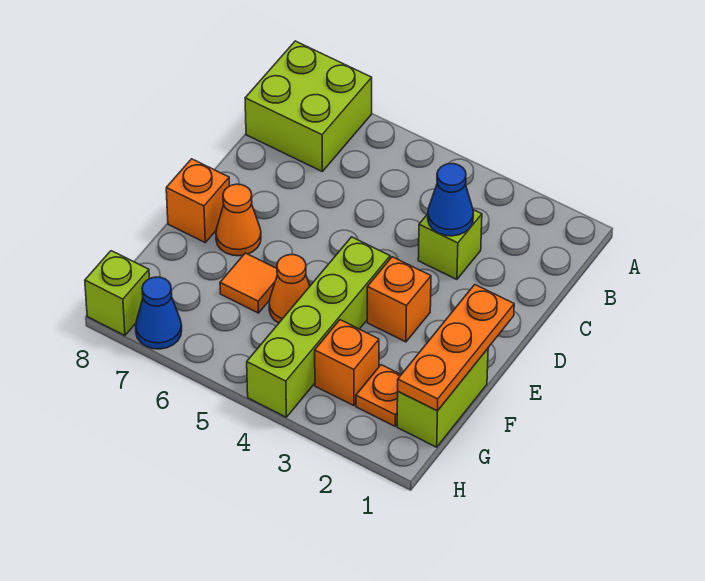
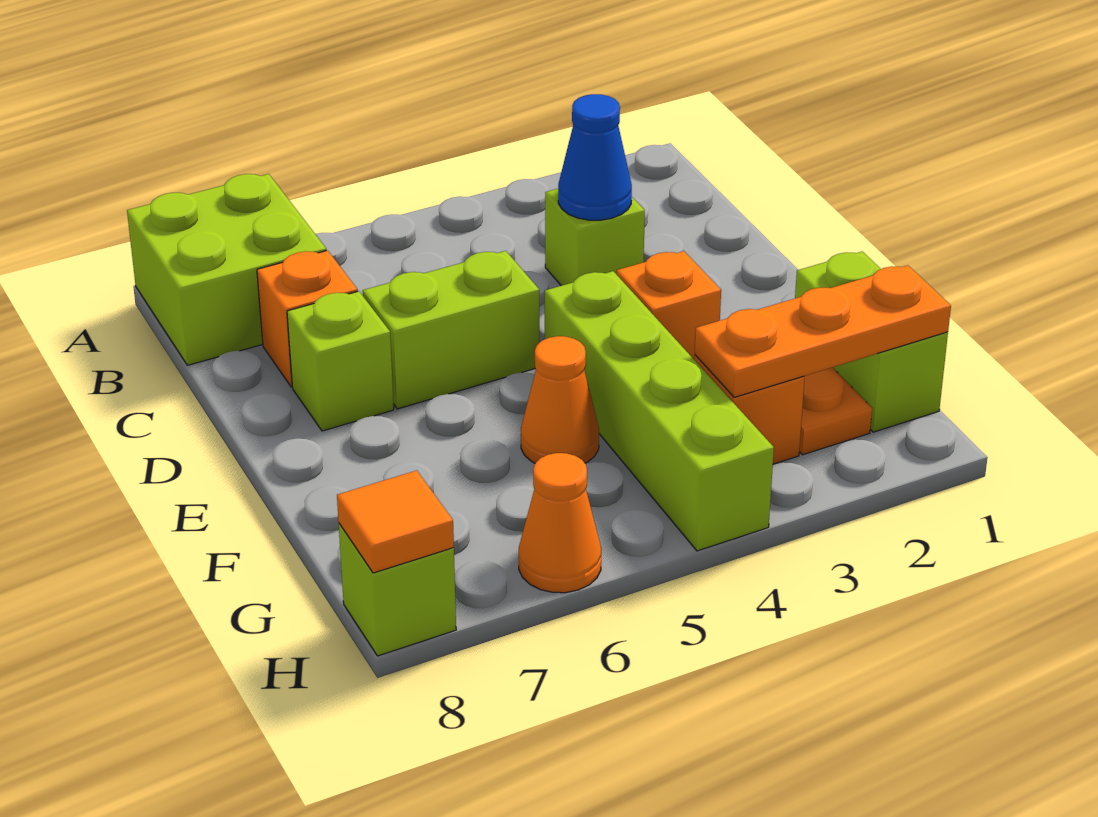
none -> lime 1x2 brick [363,251,540,409]
none -> lime 1x1 brick [287,291,394,431]
orange 1x3 plate [398,285,514,411] -> orange 1x3 plate turned to [695,265,951,397]
orange 1x1 cone [216,184,261,256] -> orange 1x1 cone moved to [519,453,601,593]
orange 1x1 brick [166,159,229,242] -> orange 1x1 brick moved to [257,250,358,387]
orange 1x1 tile [220,253,277,313] -> orange 1x1 tile moved to [337,470,454,573]
blue 1x1 cone [136,277,182,349] -> none

